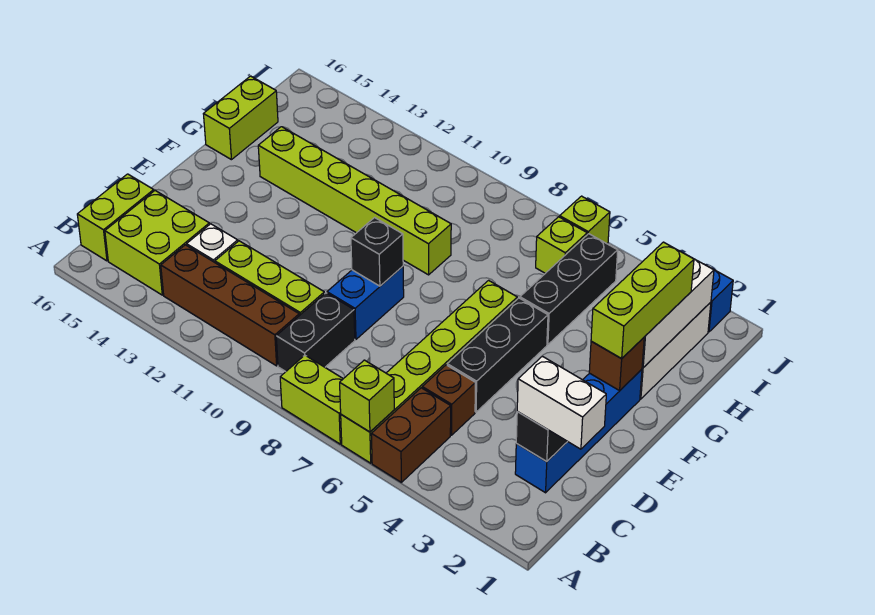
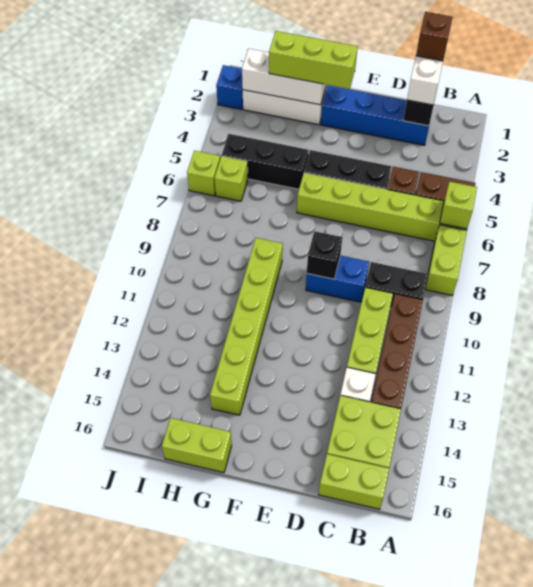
brown 1x1 brick [589,338,644,391] -> brown 1x1 brick moved to [416,12,453,61]

